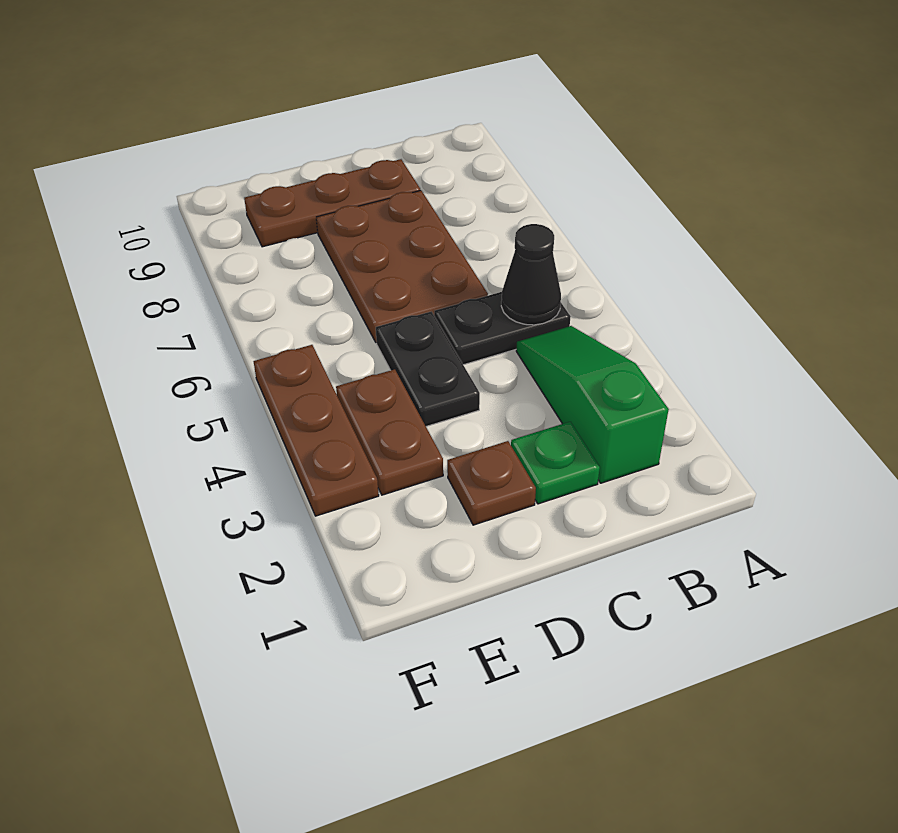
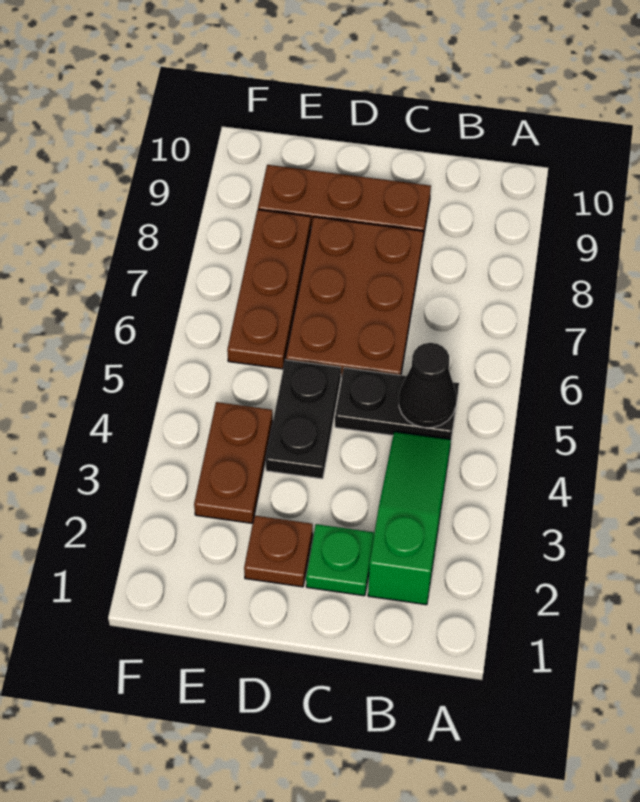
brown 1x3 plate [253,345,379,516] -> brown 1x3 plate moved to [227,210,311,369]

